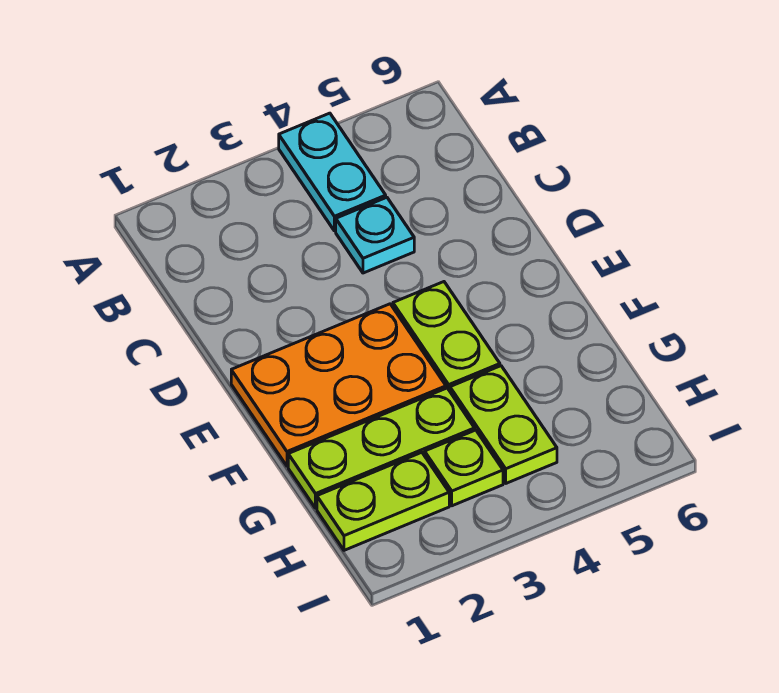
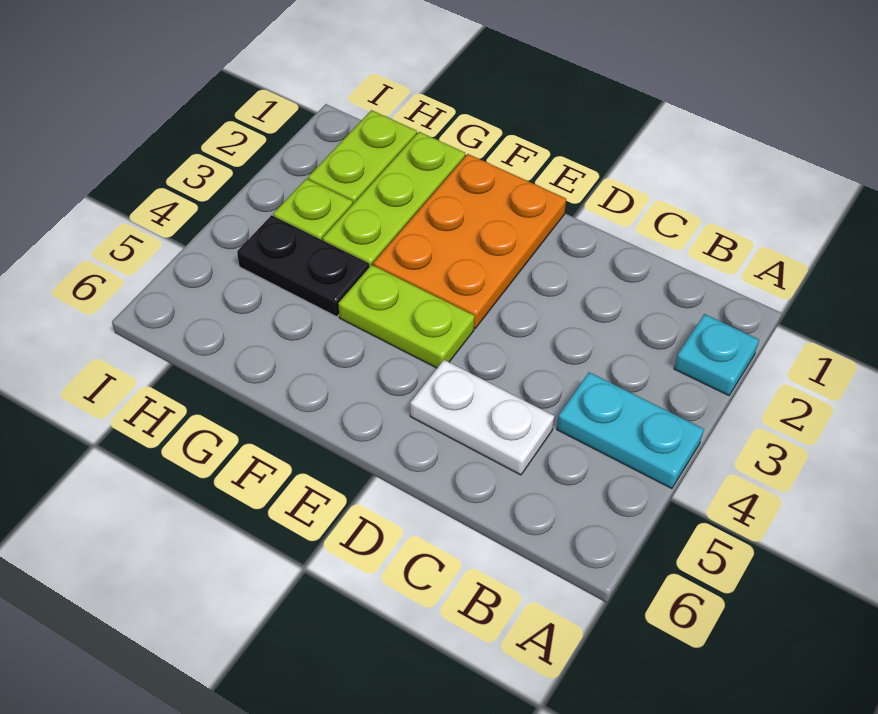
cyan 1x1 plate [336,197,414,273] -> cyan 1x1 plate moved to [674,314,759,395]
none -> white 1x2 plate [410,360,554,475]
lime 1x2 plate [450,366,557,483] -> black 1x2 plate [237,215,369,317]

